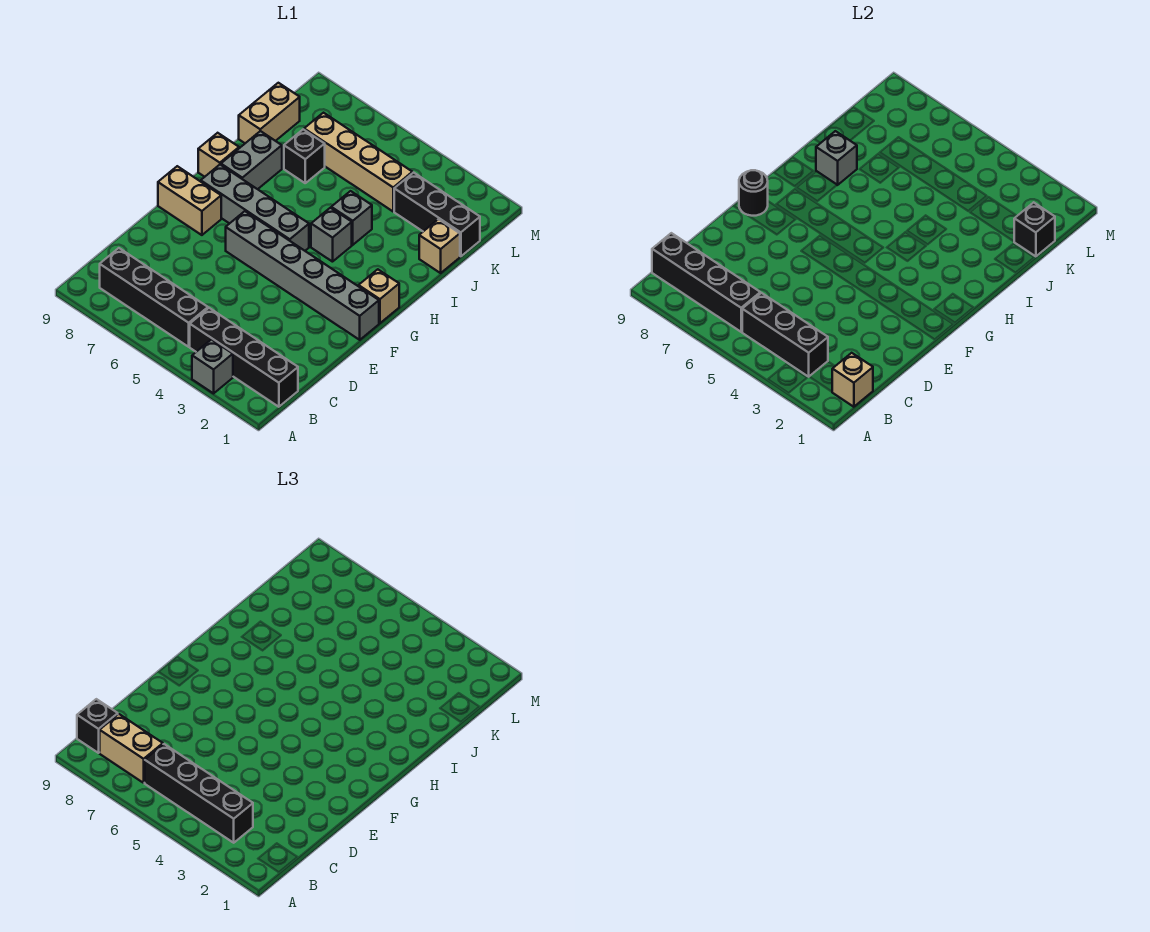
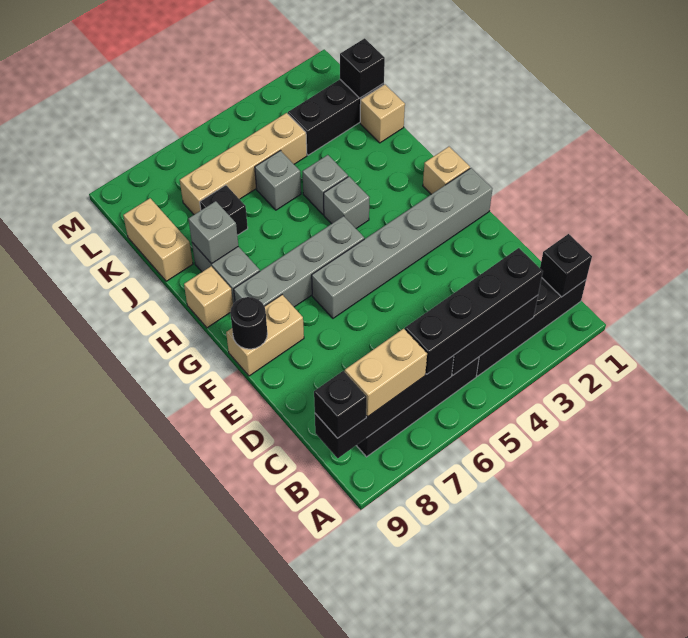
grey 1x1 brick [192,340,233,393] -> grey 1x1 brick moved to [255,151,301,210]
tan 1x1 brick [832,353,873,407] -> black 1x1 brick [540,234,592,297]

